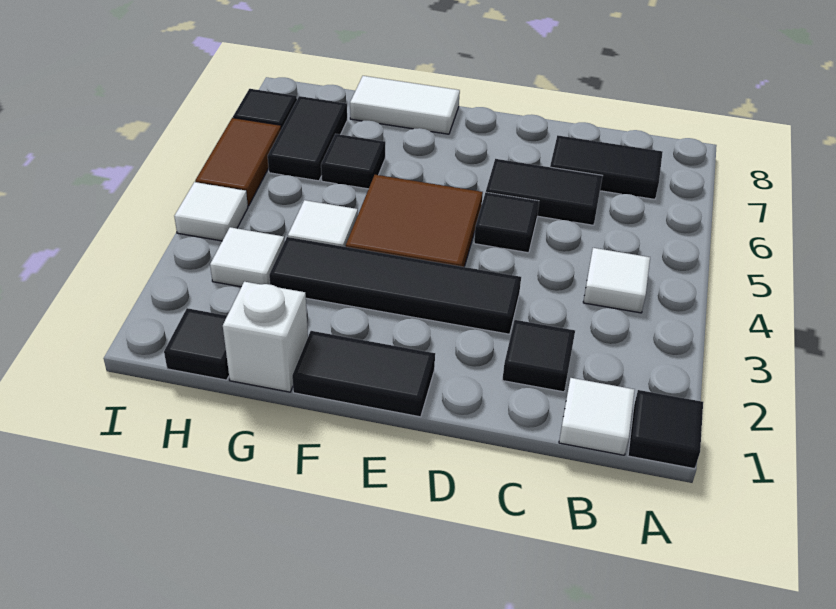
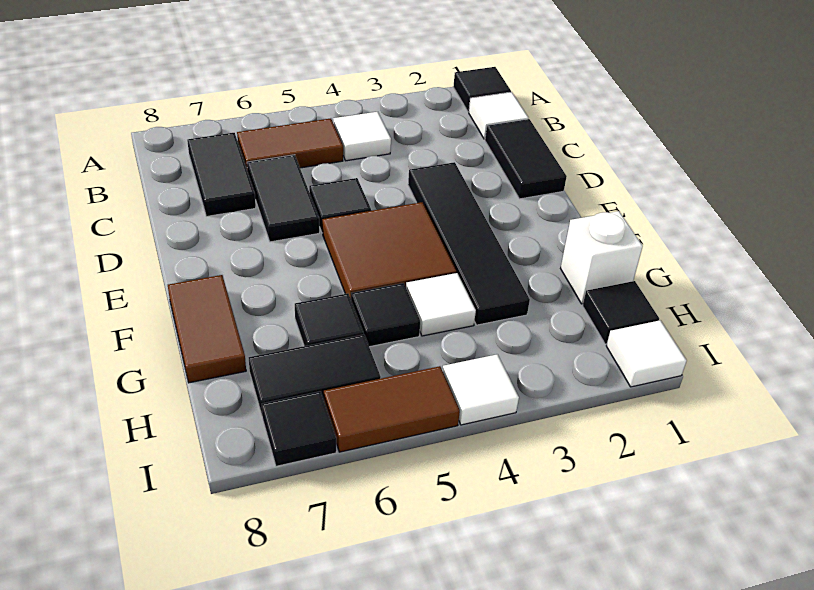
none -> brown 1x2 tile [237,118,343,171]
black 1x1 tile [502,320,575,392] -> black 1x1 tile moved to [351,283,420,347]
black 1x2 tile [292,331,435,417] -> black 1x2 tile moved to [485,119,567,199]
white 1x2 tile [350,76,460,134] -> brown 1x2 tile [168,275,246,383]
white 1x1 tile [210,227,285,287] -> white 1x1 tile moved to [606,320,687,387]

